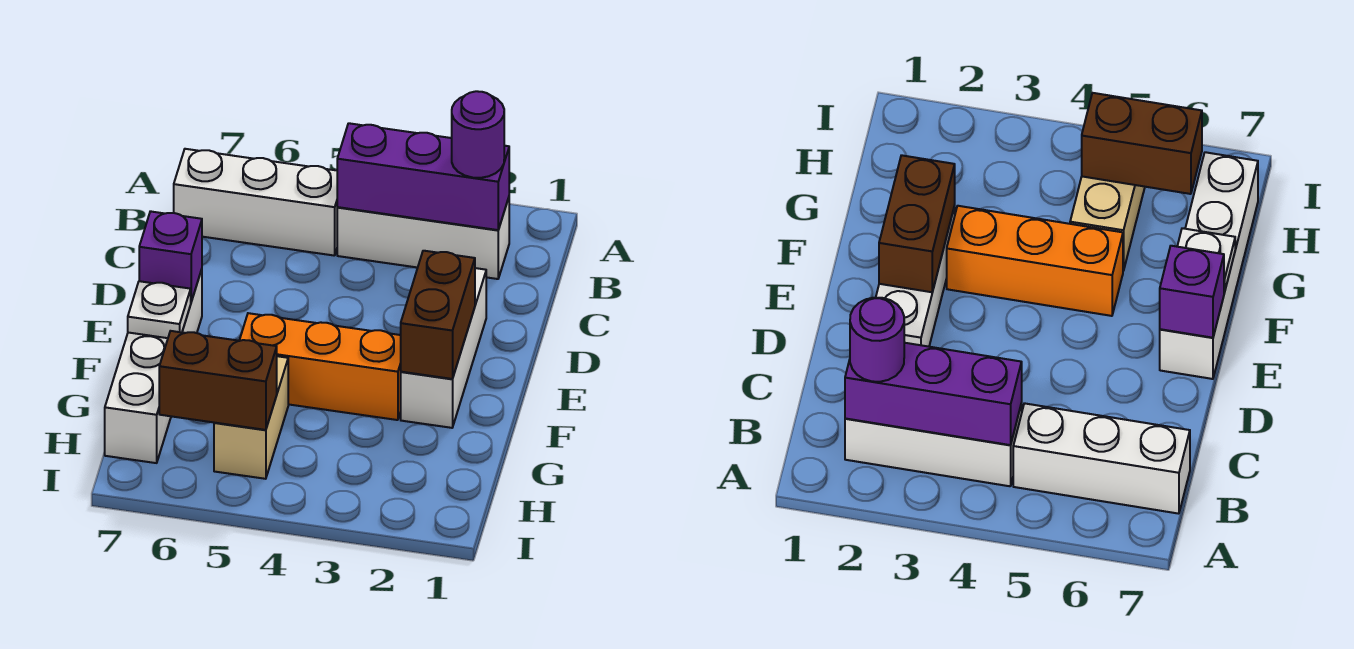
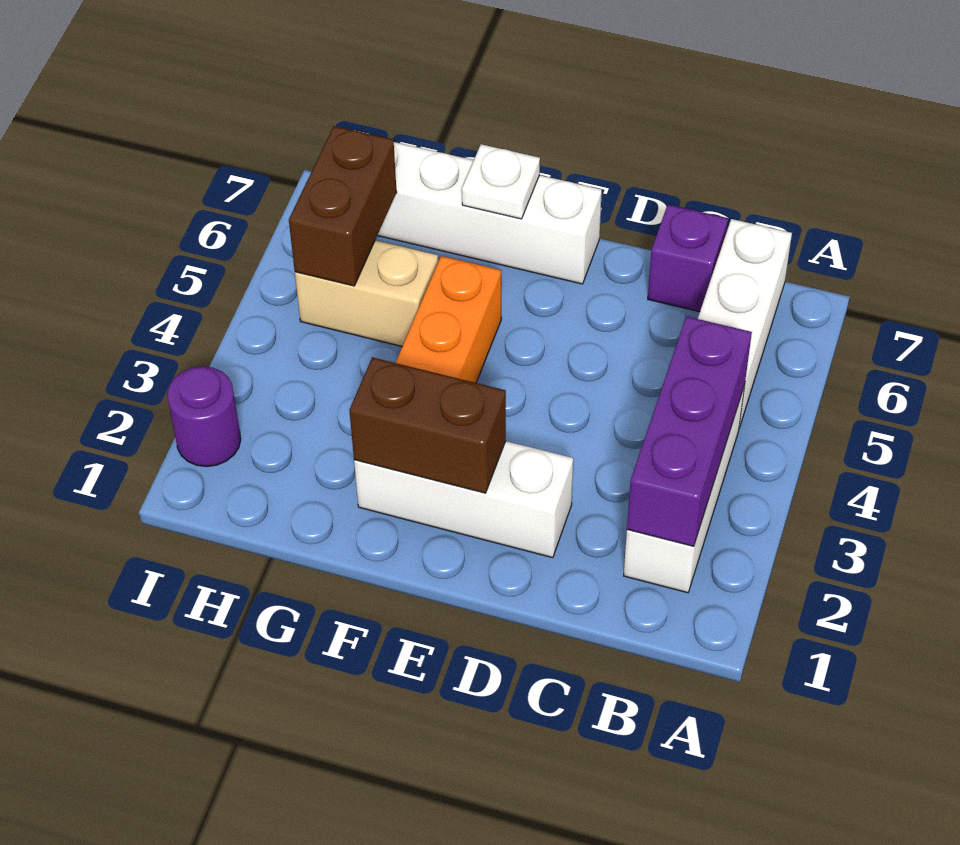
purple 1x1 round brick [452,91,504,178] -> purple 1x1 round brick moved to [167,366,241,467]
purple 1x1 brick [139,211,202,301] -> purple 1x1 brick moved to [648,205,728,312]

